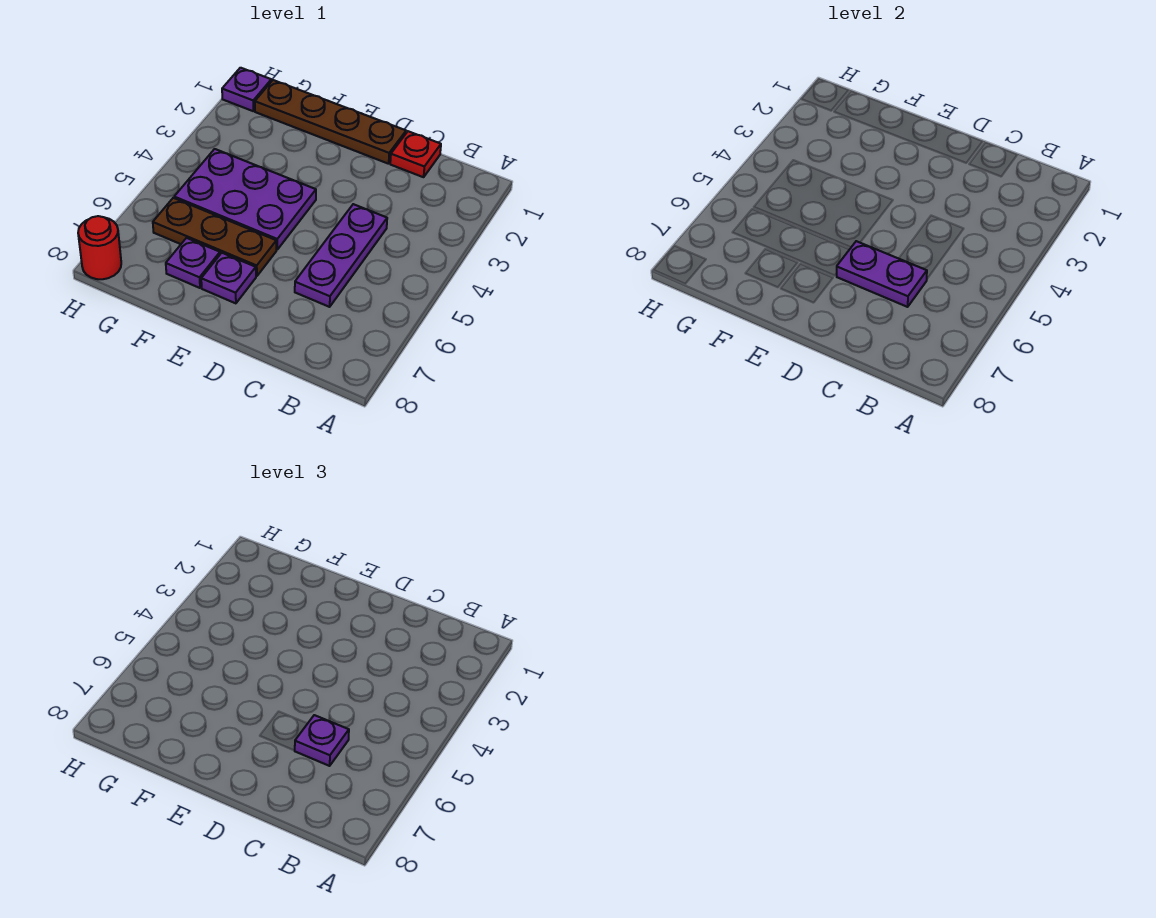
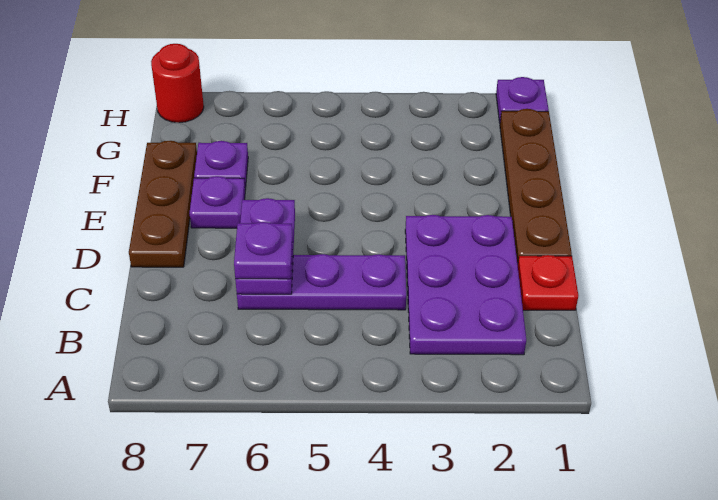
purple 2x3 plate [174,149,316,250] -> purple 2x3 plate moved to [405,215,526,355]
brown 1x3 plate [153,198,276,276] -> brown 1x3 plate moved to [129,141,197,267]

